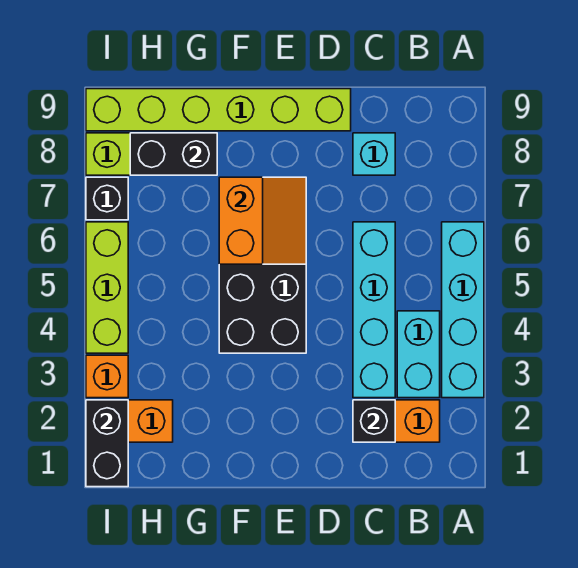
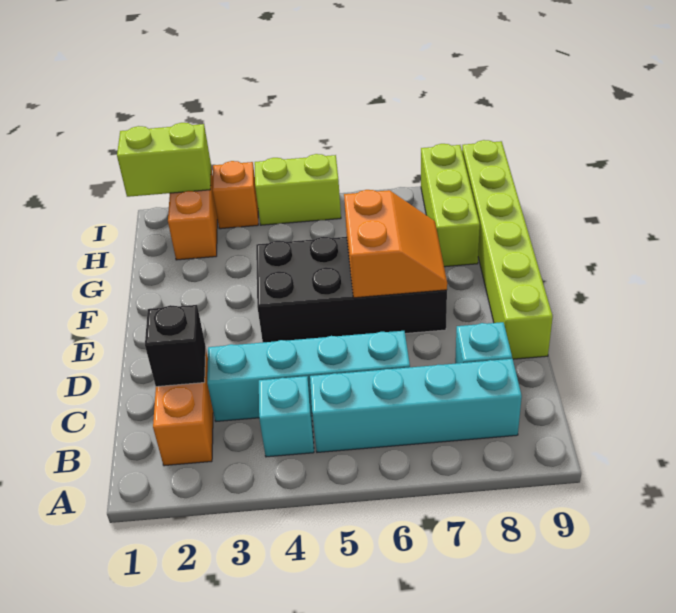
cyan 1x4 brick [442,222,484,398] -> cyan 1x4 brick moved to [310,359,522,452]
cyan 1x2 brick [397,311,440,398] -> cyan 1x1 brick [259,376,314,457]
orange 2x2 slope [219,177,306,264] -> orange 2x2 slope turned to [344,190,447,298]
black 1x2 brick [130,133,217,175] -> none
black 1x2 brick [86,400,128,487] -> lime 1x2 brick [117,123,211,197]
lime 1x3 brick [86,222,128,353] -> lime 1x2 brick [255,154,341,225]
black 1x1 brick [86,177,128,220] -> none

